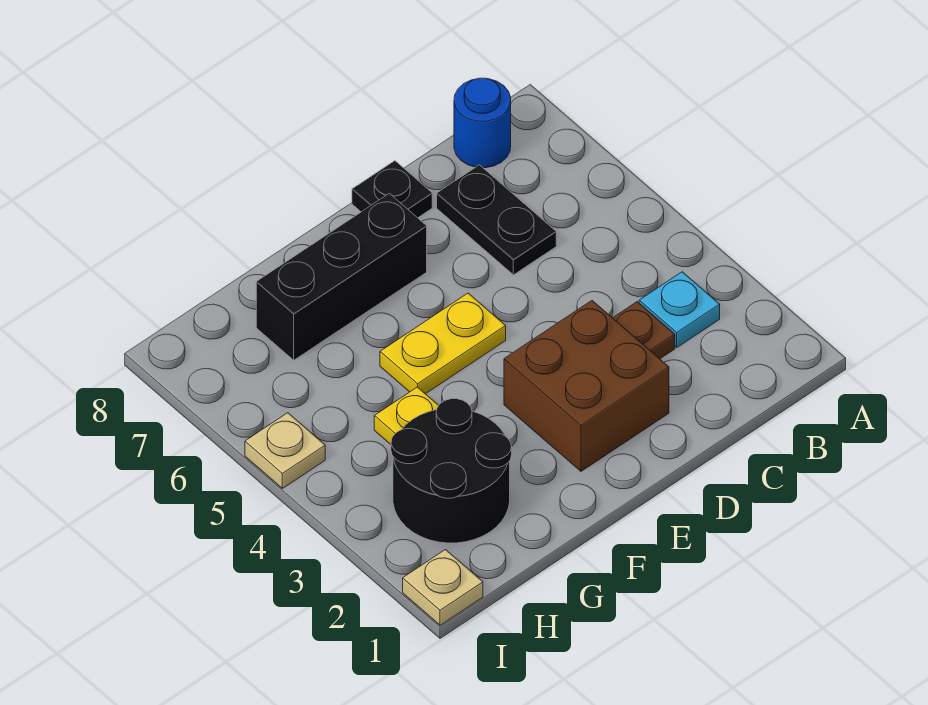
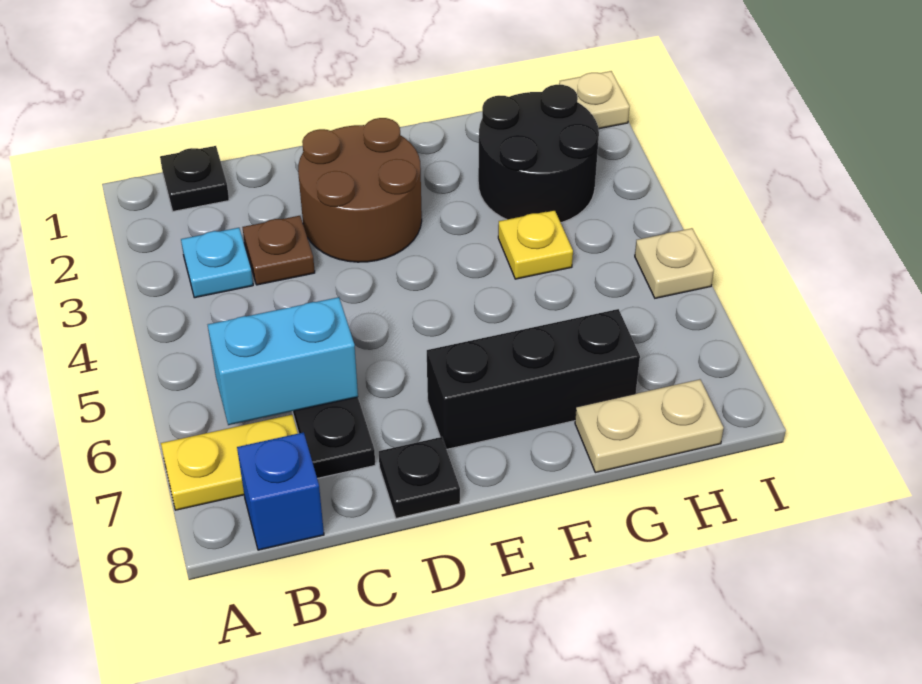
none -> black 1x1 plate [160,146,229,211]
none -> cyan 1x2 brick [208,297,358,425]
blue 1x1 round brick [454,78,511,168] -> blue 1x1 brick [237,432,324,550]
brown 2x2 brick [504,301,669,471] -> brown 2x2 round brick [298,118,422,262]
yellow 1x2 plate [380,293,506,394] -> yellow 1x2 plate moved to [161,415,298,510]
none -> tan 1x2 plate [575,379,724,473]

